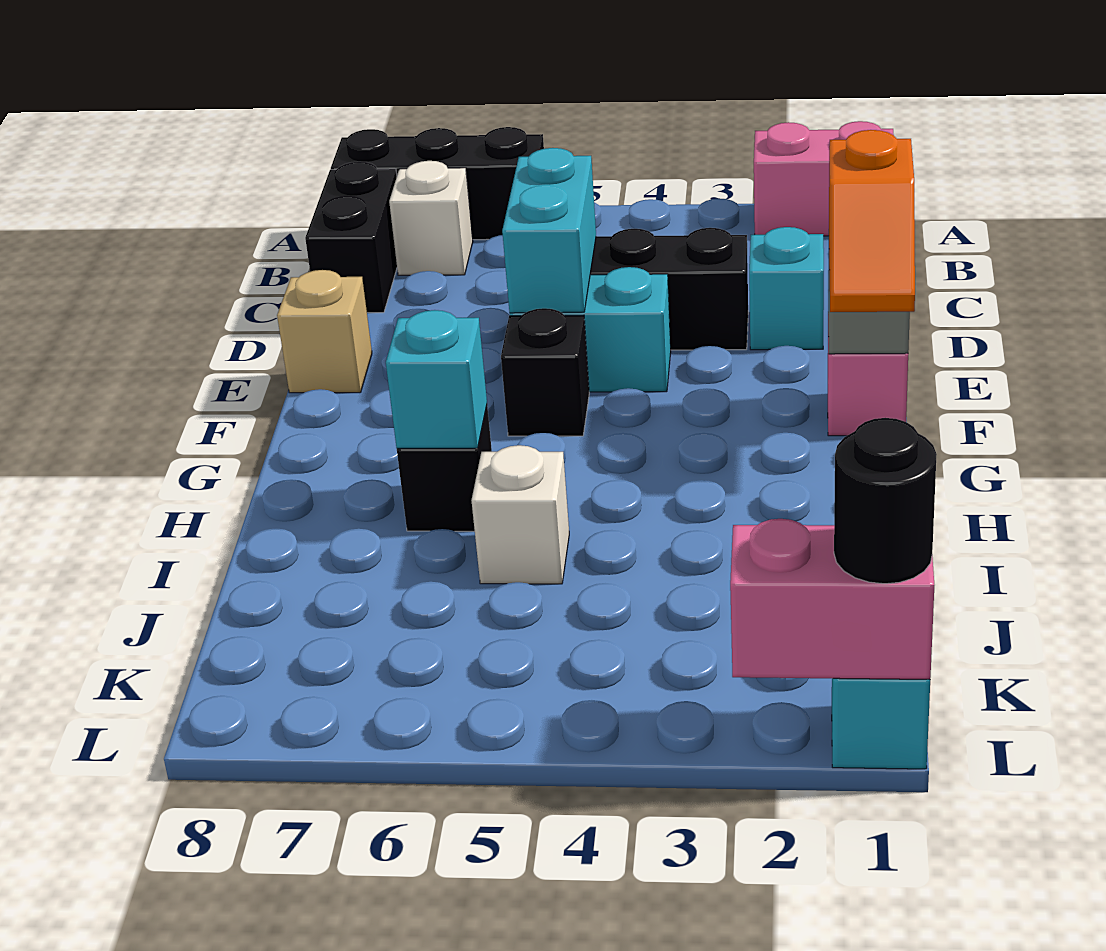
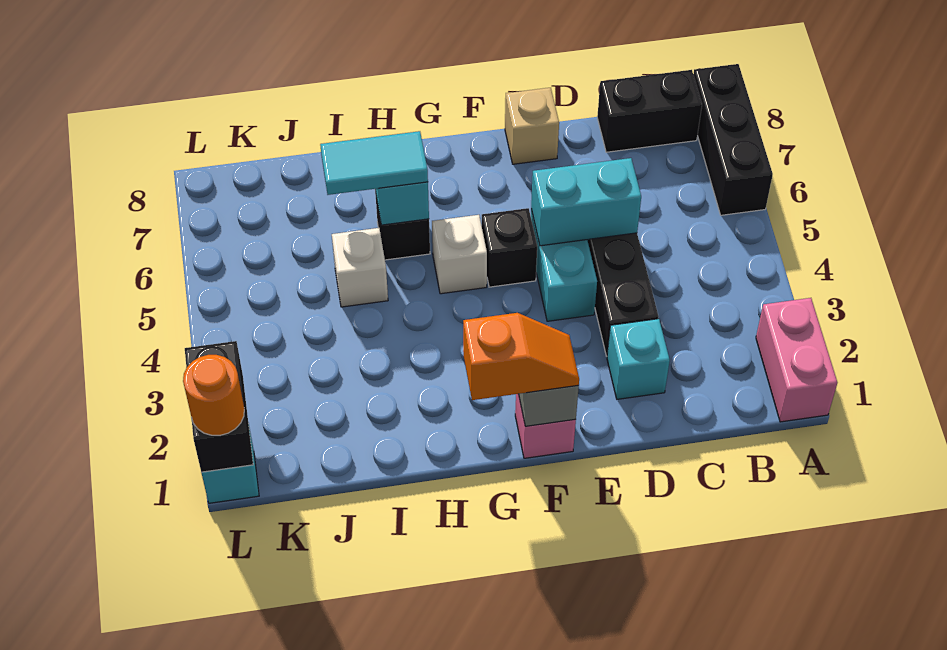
white 1x1 brick [389,161,473,275] -> white 1x1 brick moved to [432,215,487,294]
orange 1x2 slope [829,130,915,312] -> orange 1x2 slope turned to [463,313,579,400]
none -> cyan 1x2 tile [320,131,428,195]
pink 1x2 brick [730,519,934,680] -> black 1x2 brick [185,341,253,472]
black 1x1 round brick [834,418,937,584] -> orange 1x1 round brick [183,355,244,435]

